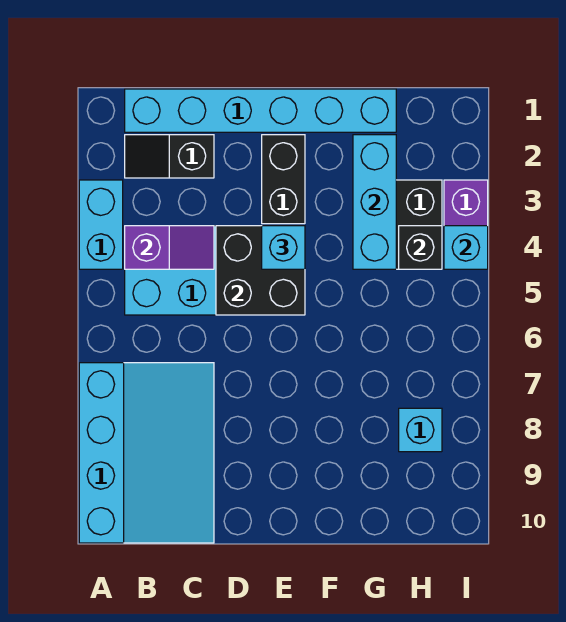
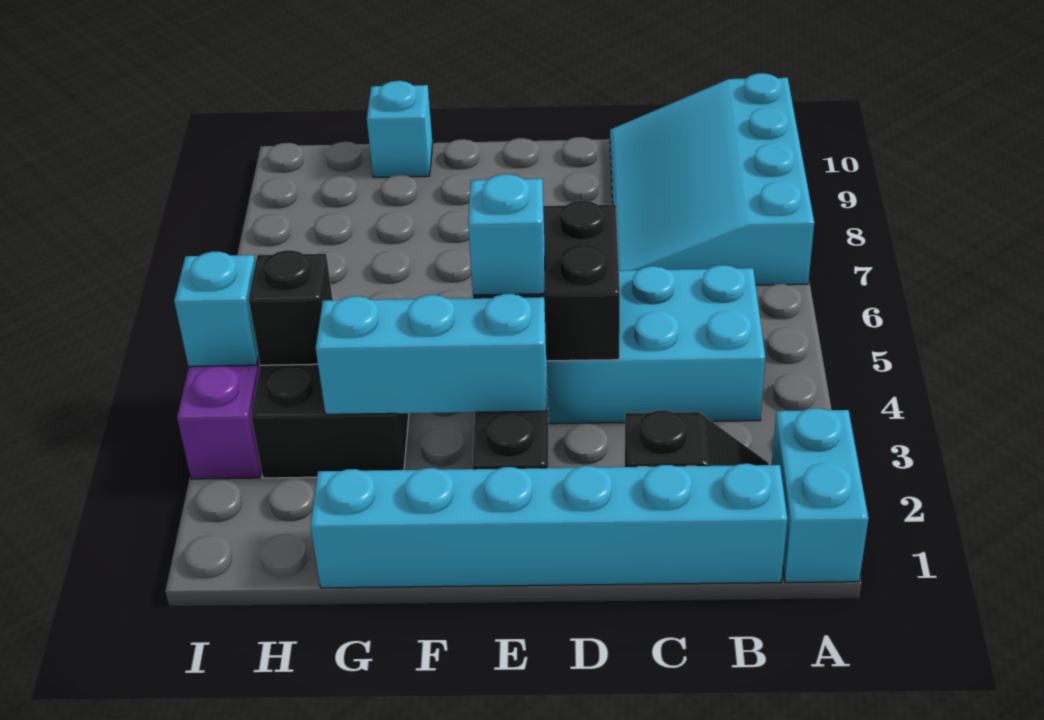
cyan 1x2 brick [79,180,123,269] -> cyan 1x2 brick moved to [772,408,869,583]
purple 1x2 slope [125,226,214,269] -> none
cyan 1x3 brick [353,135,396,269] -> cyan 1x3 brick turned to [316,294,546,414]
cyan 1x1 brick [399,408,442,452] -> cyan 1x1 brick moved to [367,81,433,177]

